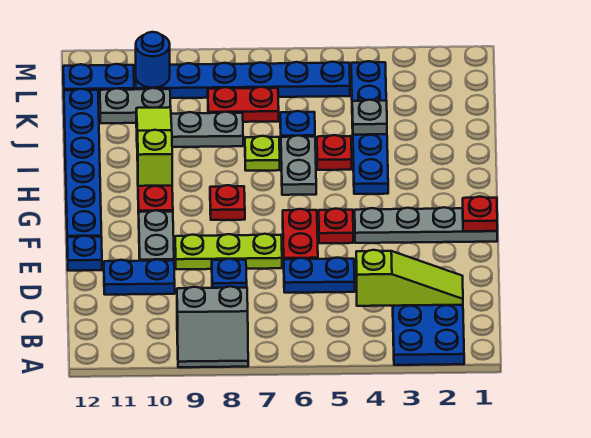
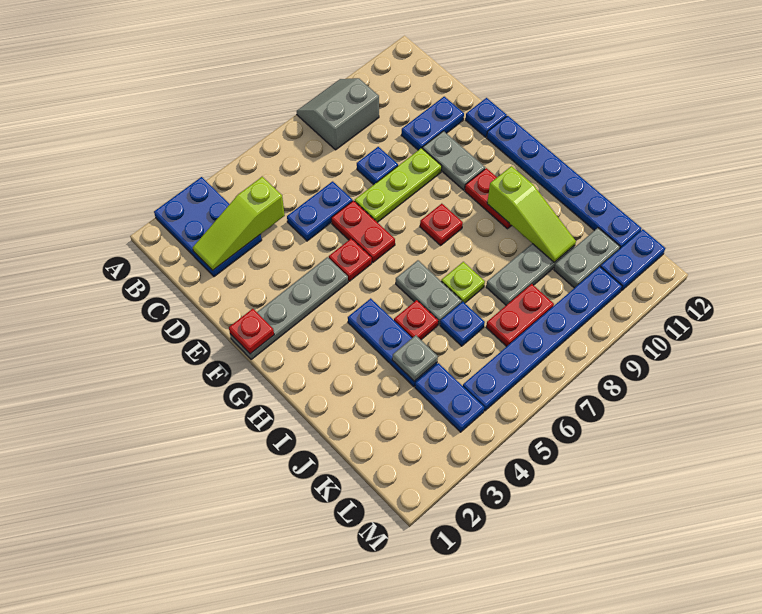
blue 1x1 round brick [136,32,170,88] -> none

